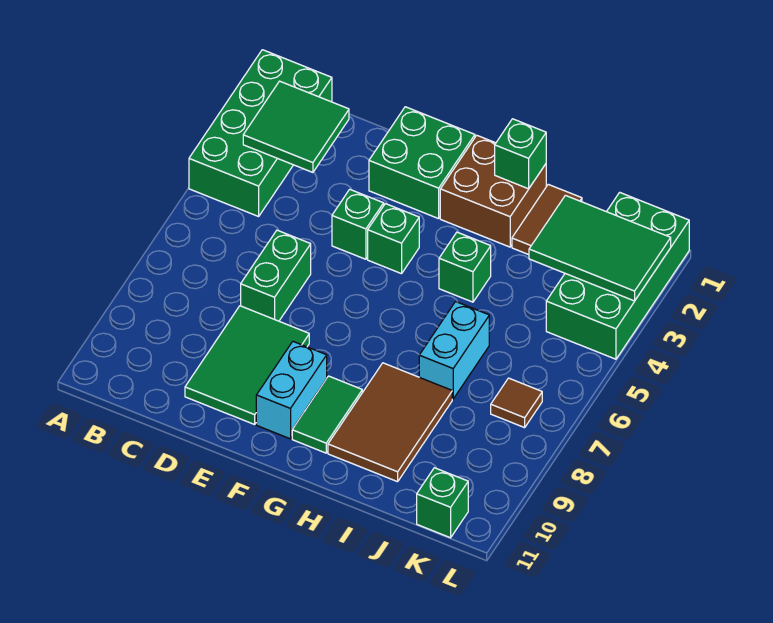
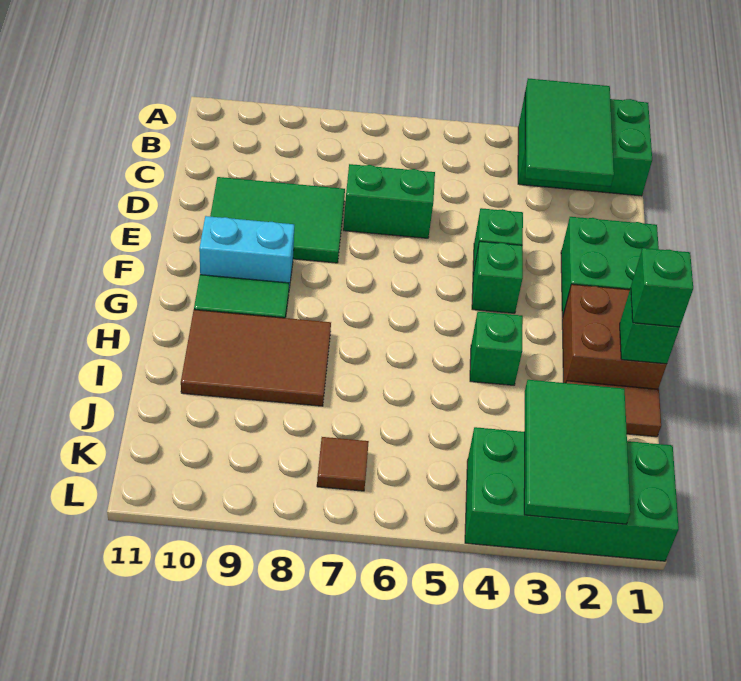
green 2x4 brick [189,50,332,216] -> green 2x3 brick [518,95,652,196]
green 2x2 tile [243,81,349,172] -> green 2x3 tile [525,78,614,187]
cyan 1x2 brick [419,302,489,399] -> none
green 1x1 brick [417,468,468,538] -> green 1x1 brick moved to [631,248,693,327]

